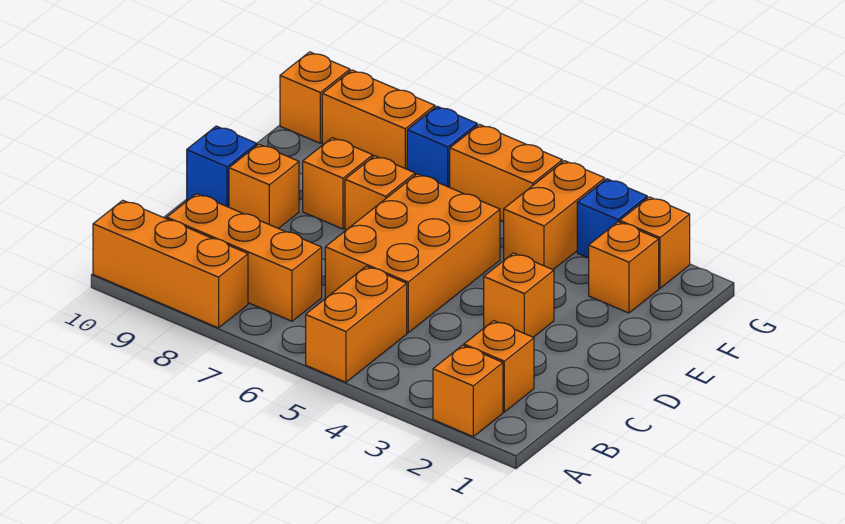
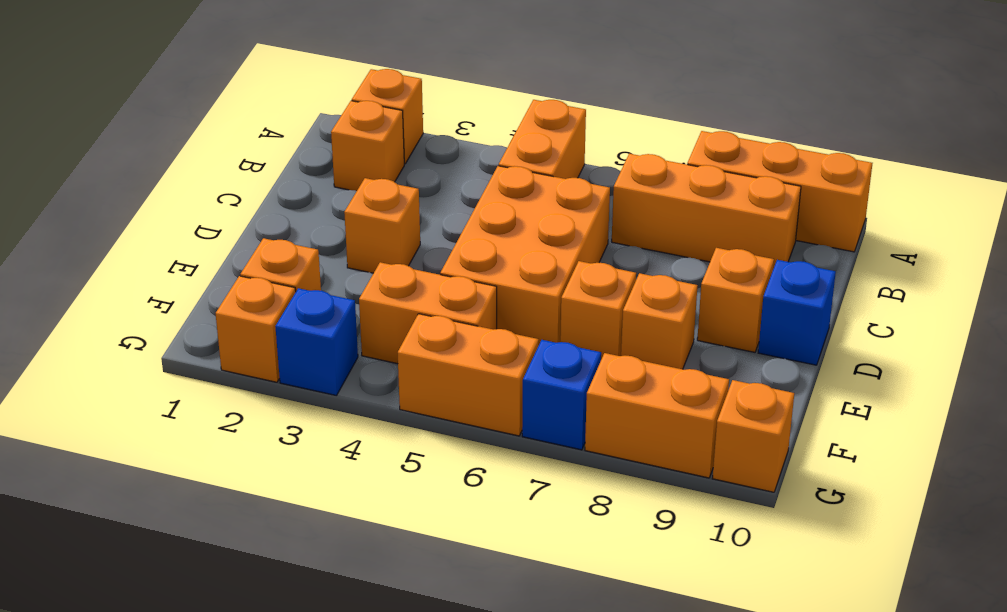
orange 1x2 brick [504,161,605,270] -> orange 1x2 brick turned to [359,262,497,364]

